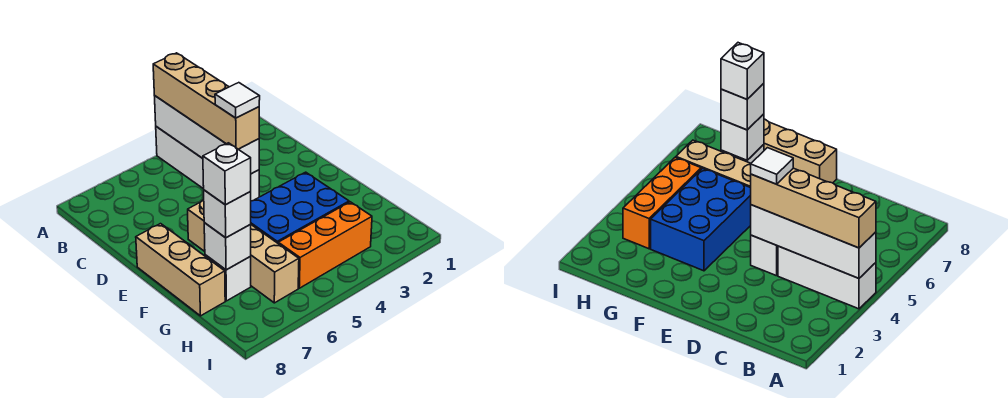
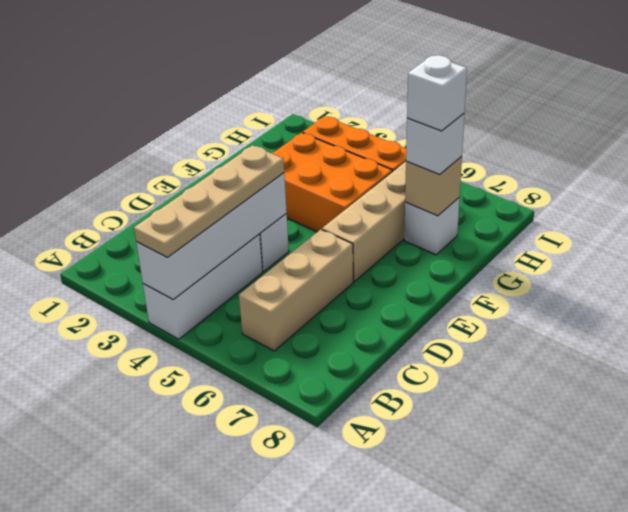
tan 1x4 brick [153,53,259,149] -> tan 1x4 plate [134,145,284,257]
white 1x1 tile [215,83,260,118] -> none
tan 1x3 brick [136,224,225,316] -> tan 1x3 brick moved to [239,229,353,351]
blue 2x3 brick [251,172,349,243] -> orange 2x3 brick [272,133,393,232]
white 1x1 brick [204,223,251,270] -> tan 1x1 brick [405,156,462,216]

